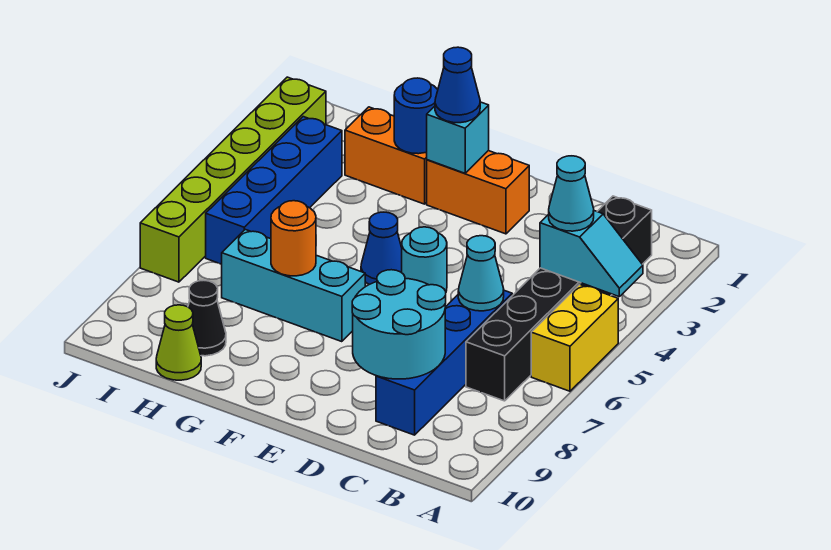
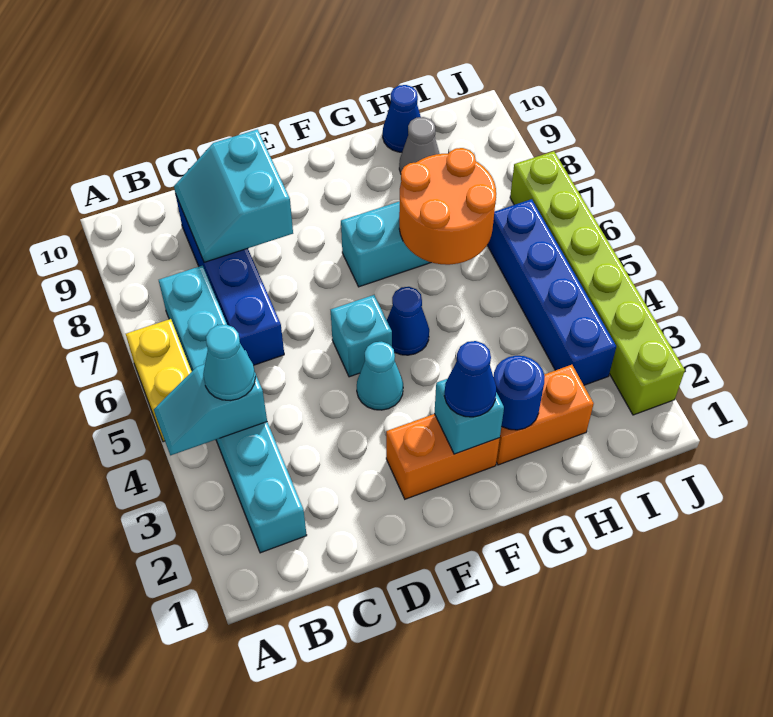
black 1x6 brick [466,196,652,401] -> cyan 1x6 brick [159,266,307,553]
cyan 1x1 cone [458,236,504,311] -> cyan 1x1 cone moved to [357,342,403,410]
cyan 2x2 round brick [352,270,446,379] -> cyan 2x2 slope [174,129,293,262]
cyan 1x1 round brick [402,227,447,291] -> cyan 1x1 brick [331,295,392,377]
orange 1x1 round brick [271,201,316,276] -> orange 2x2 round brick [399,148,496,265]
black 1x1 cone [188,280,226,356] -> grey 1x1 cone [399,117,440,173]
lime 1x1 cone [156,305,201,380] -> blue 1x1 cone [383,85,421,152]

